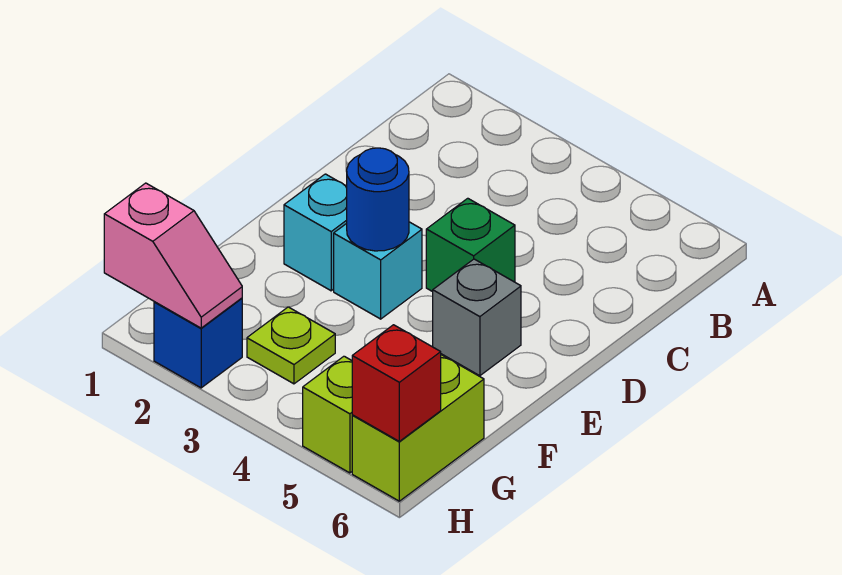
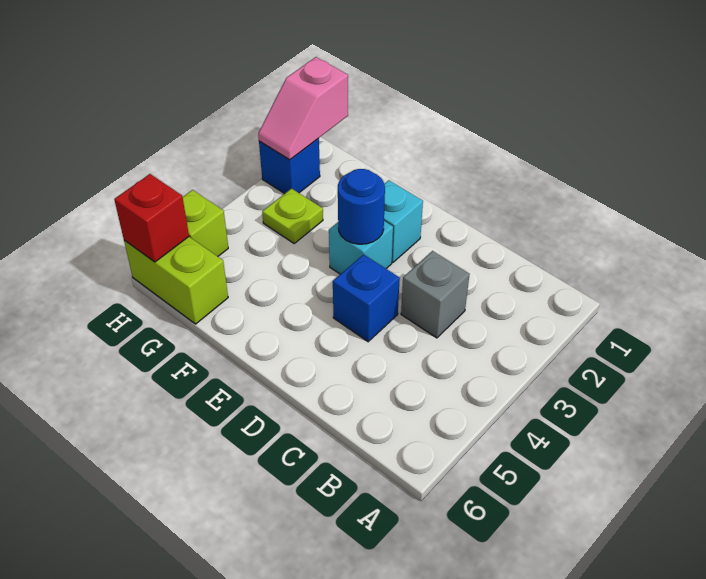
green 1x1 brick [426,198,515,292] -> blue 1x1 brick [333,254,400,342]
grey 1x1 brick [433,259,521,376] -> grey 1x1 brick moved to [401,251,470,338]

